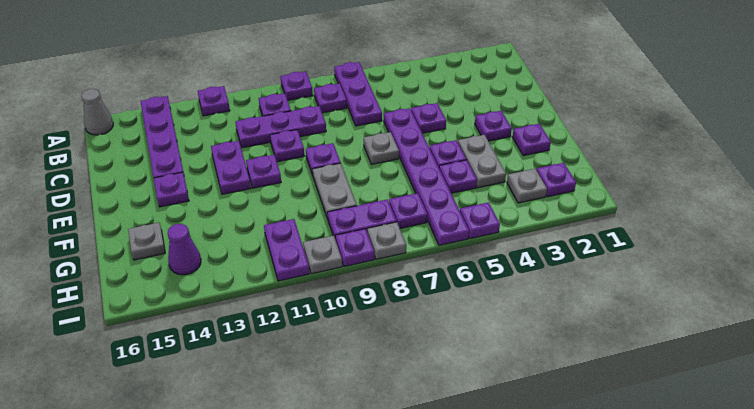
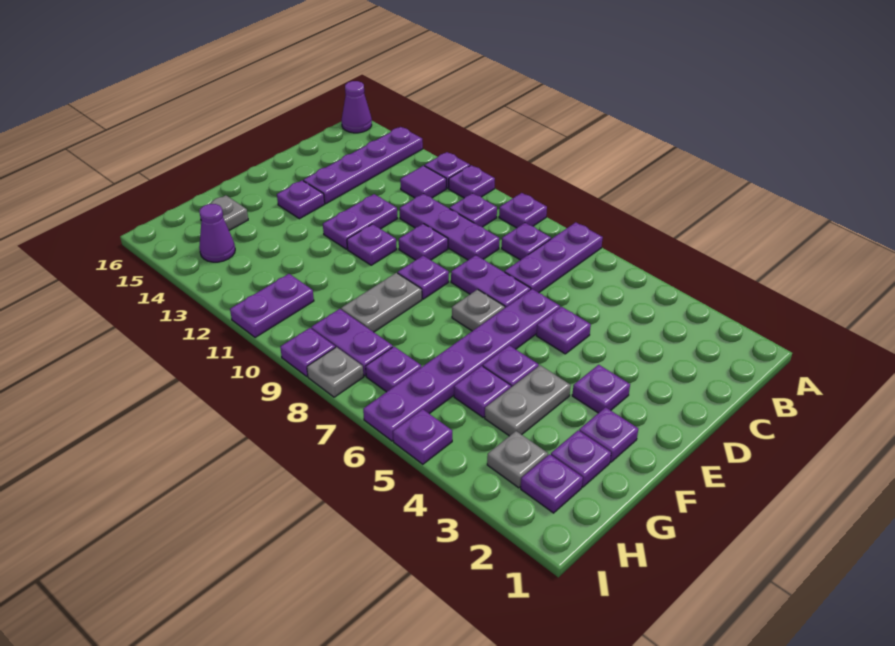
none -> purple 1x1 plate [449,165,495,198]
grey 1x1 cone [81,89,113,135] -> purple 1x1 cone [342,81,372,133]
none -> purple 1x1 tile [400,166,446,198]
none -> purple 1x2 plate [451,255,531,308]
none -> purple 1x1 plate [551,430,611,487]
grey 1x1 plate [303,236,342,274] -> none

